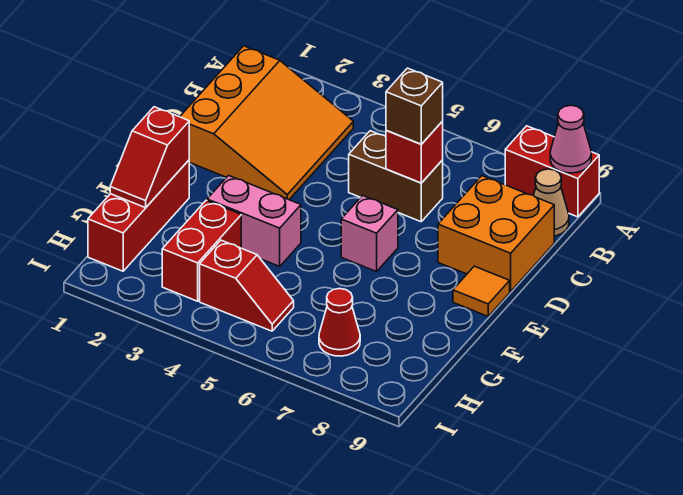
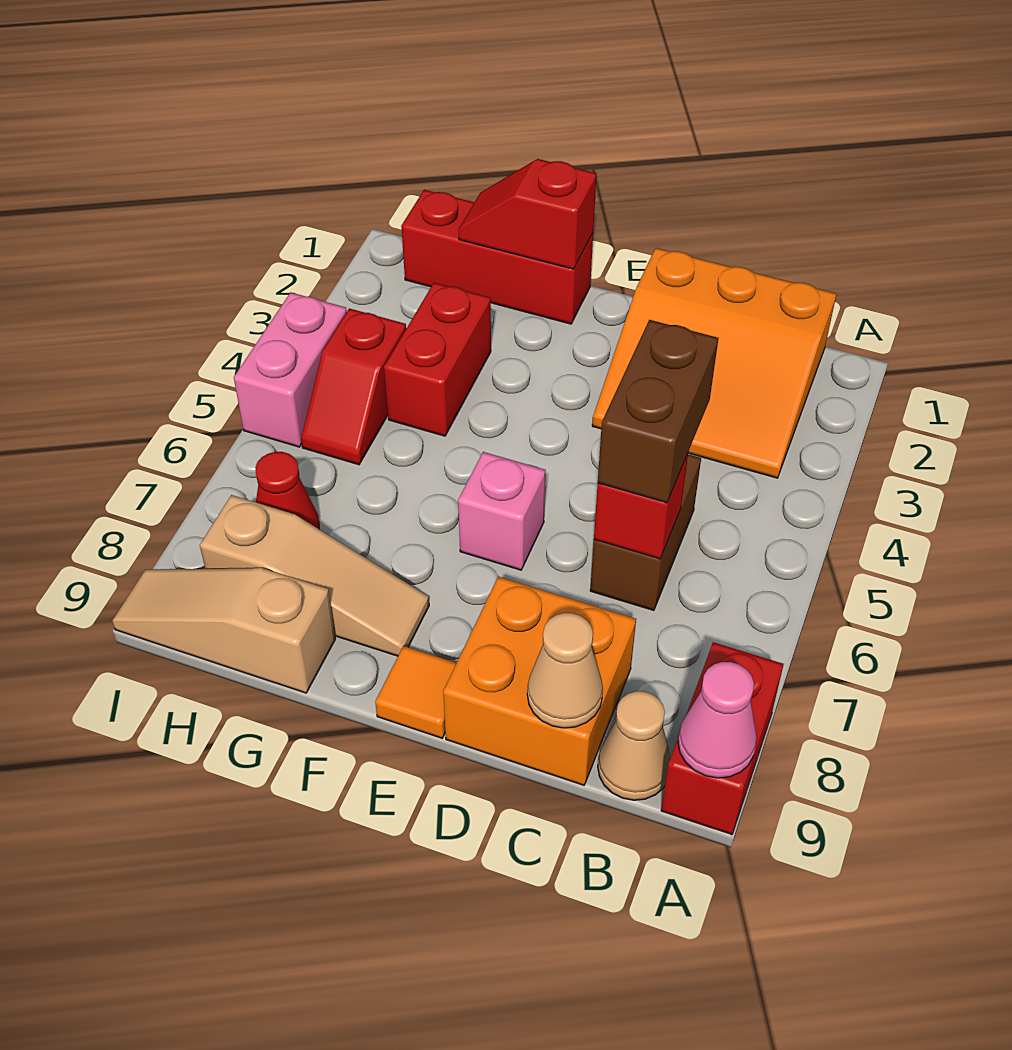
brown 1x1 brick [386,68,443,144] -> brown 1x2 brick [598,320,718,503]
none -> tan 1x1 cone [527,613,603,728]
pink 1x2 brick [207,176,301,266] -> pink 1x2 brick moved to [234,292,347,447]
none -> tan 1x3 slope [200,495,429,656]
red 1x2 brick [162,200,241,301] -> red 1x2 brick turned to [384,283,491,436]
none -> tan 1x3 slope [112,568,335,693]

